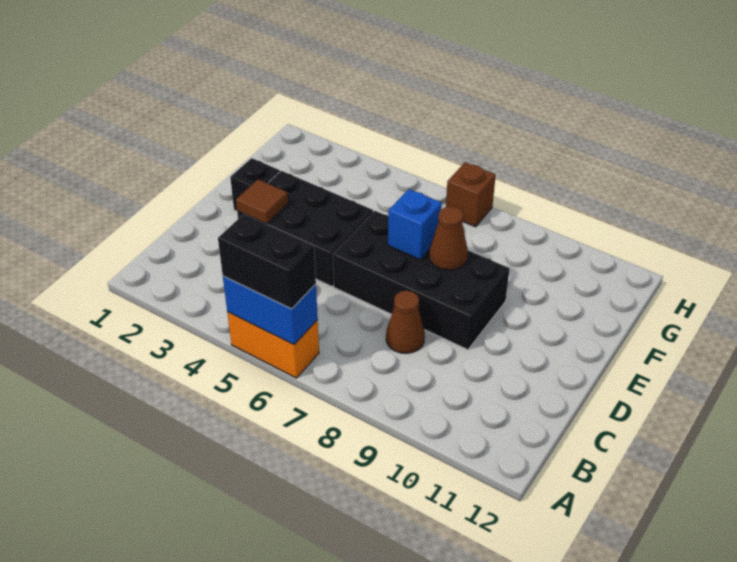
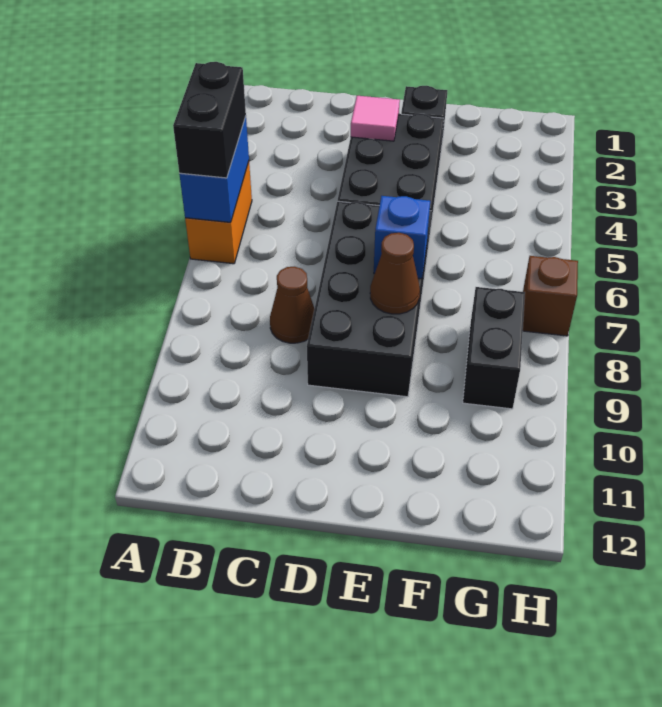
brown 1x1 tile [236,180,288,224] -> pink 1x1 tile [351,96,400,141]
none -> black 1x2 brick [463,287,525,409]

